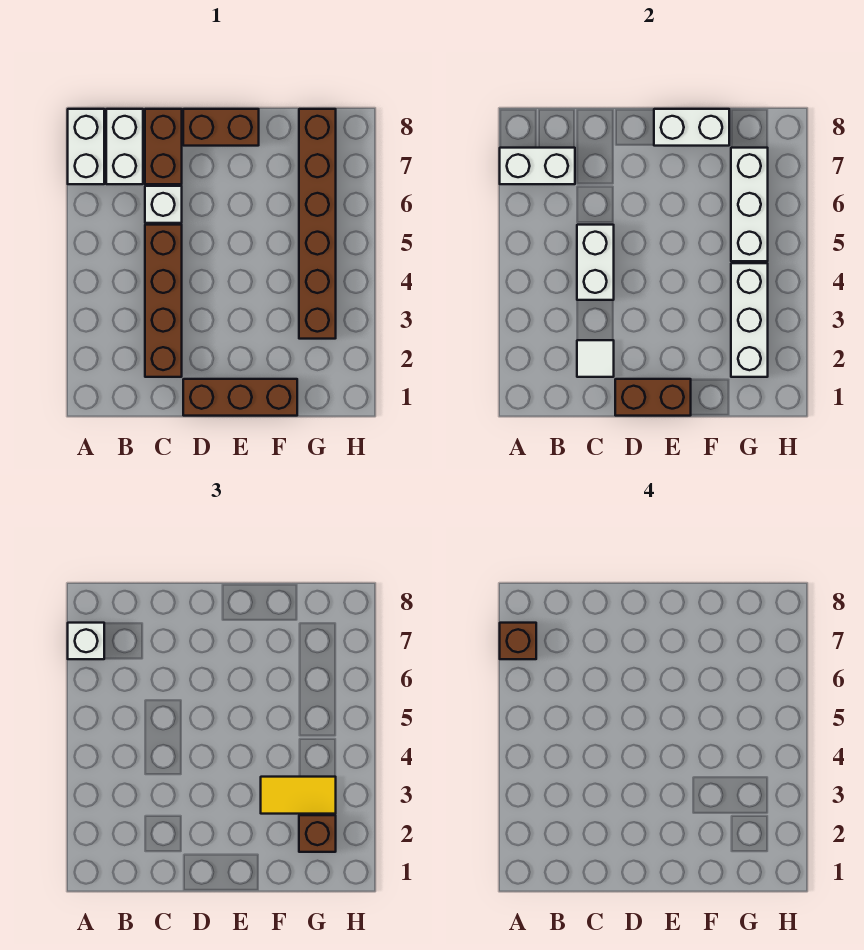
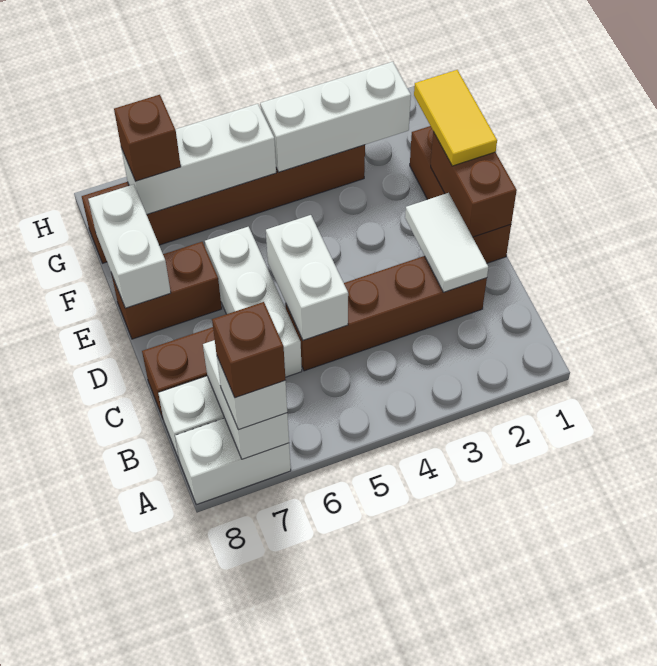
white 1x1 tile [577,340,614,377] -> white 1x2 tile [405,193,488,292]
white 1x2 brick [577,225,614,300] -> white 1x2 brick turned to [266,215,348,340]
white 1x1 brick [145,186,182,223] -> white 1x3 brick [205,227,302,377]
brown 1x2 brick [183,109,259,146] -> brown 1x2 brick turned to [111,242,222,339]
yellow 1x2 tile [261,777,336,814] -> yellow 1x2 tile moved to [414,70,497,166]
brown 1x1 brick [299,815,336,852] -> brown 1x1 brick moved to [114,95,181,181]

